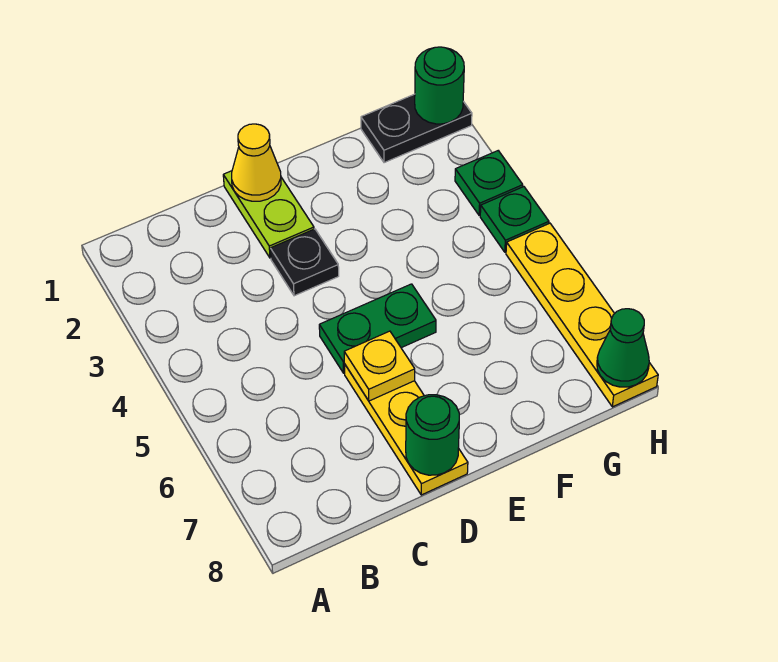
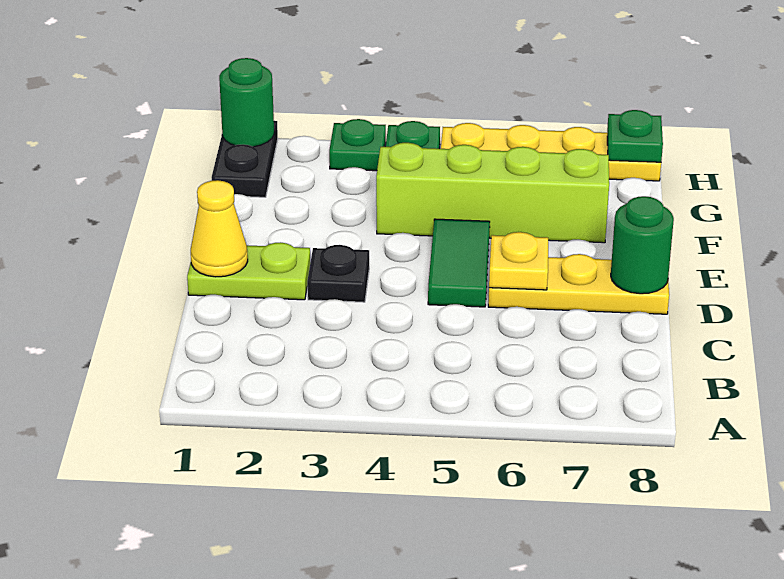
green 1x2 plate [319,284,436,373] -> green 1x2 tile [428,219,490,307]
none -> lime 1x4 brick [376,143,609,243]
green 1x1 cone [597,309,649,387] -> green 1x1 plate [607,110,663,162]

